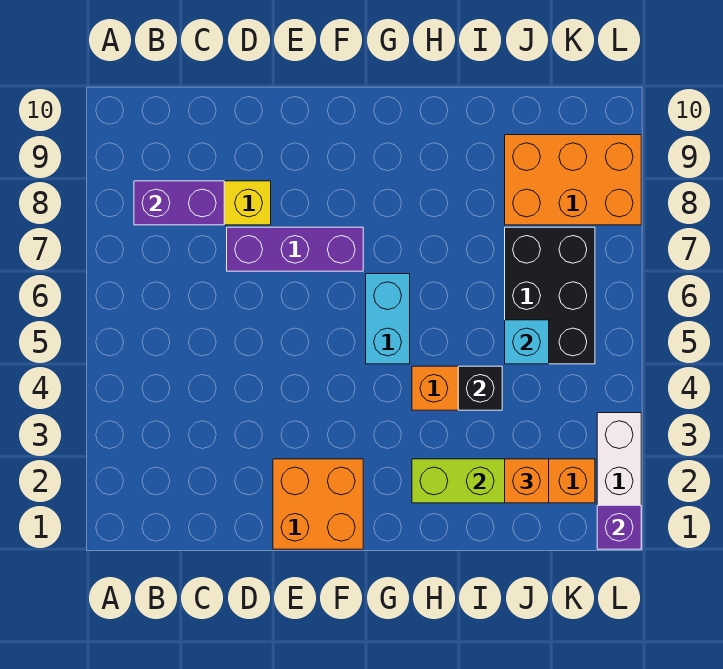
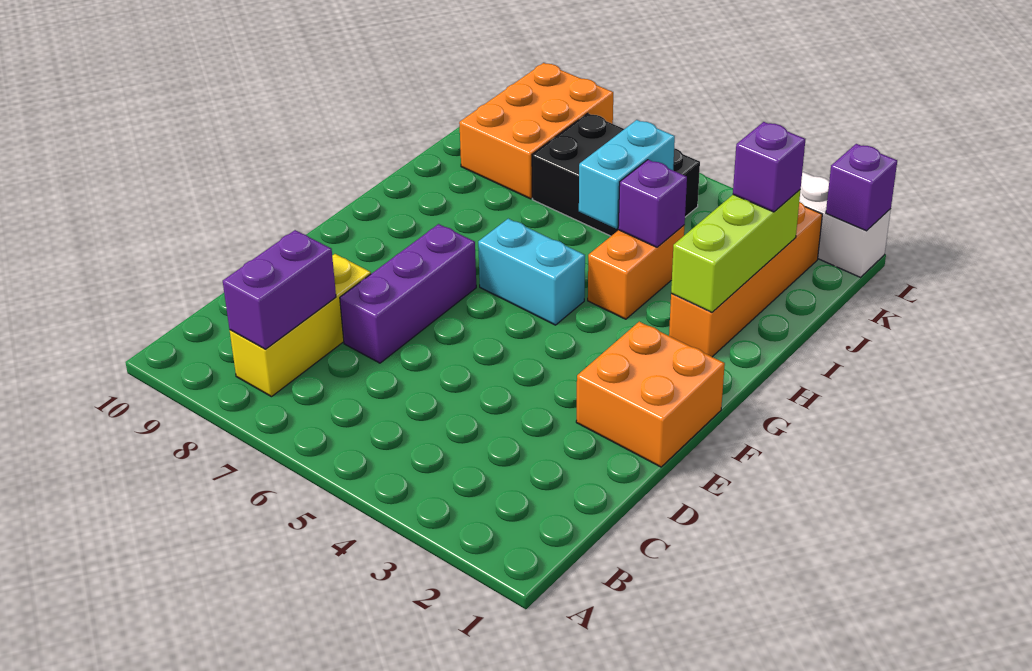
black 1x1 brick [458,366,502,410] -> purple 1x1 brick [618,160,687,247]
orange 1x1 brick [505,459,549,503] -> purple 1x1 brick [733,122,805,212]
cyan 1x1 brick [505,320,549,364] -> cyan 1x2 brick [579,120,675,229]

